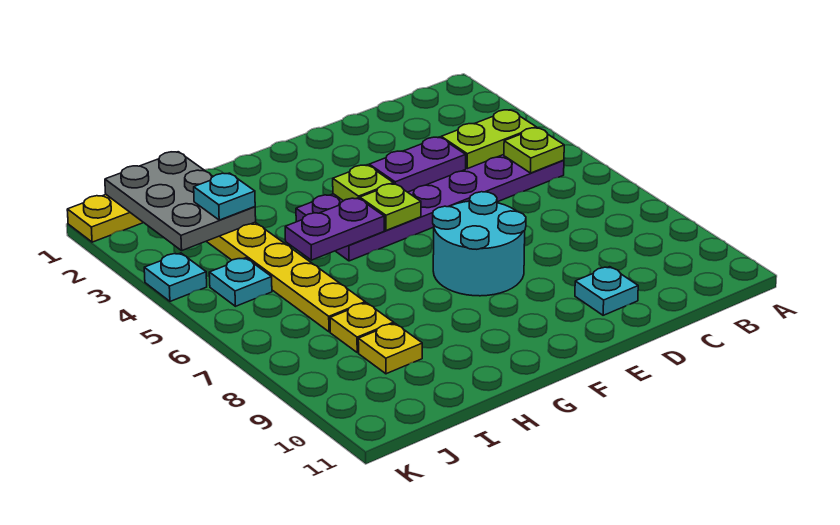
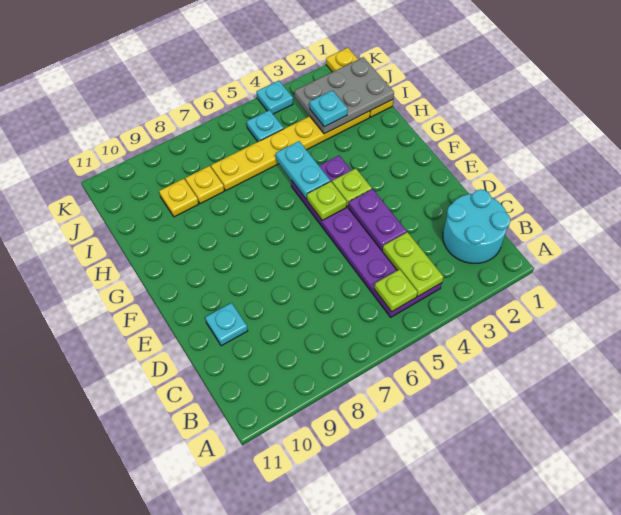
cyan 2x2 round brick [433,192,526,296] -> cyan 2x2 round brick moved to [443,189,510,263]
purple 1x2 plate [285,198,384,260] -> cyan 1x2 plate [276,141,330,199]

